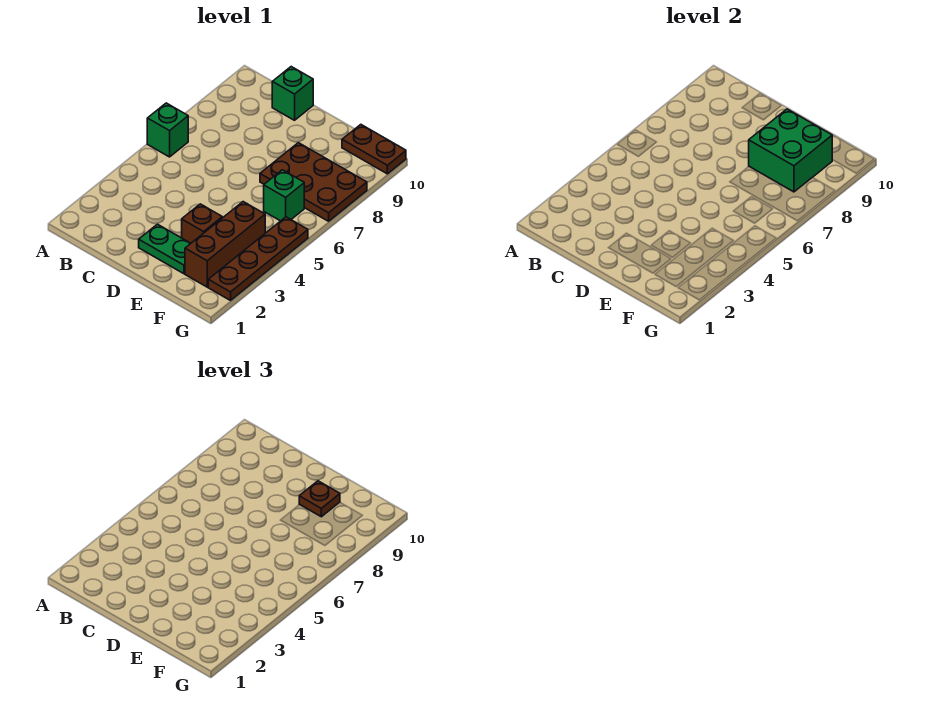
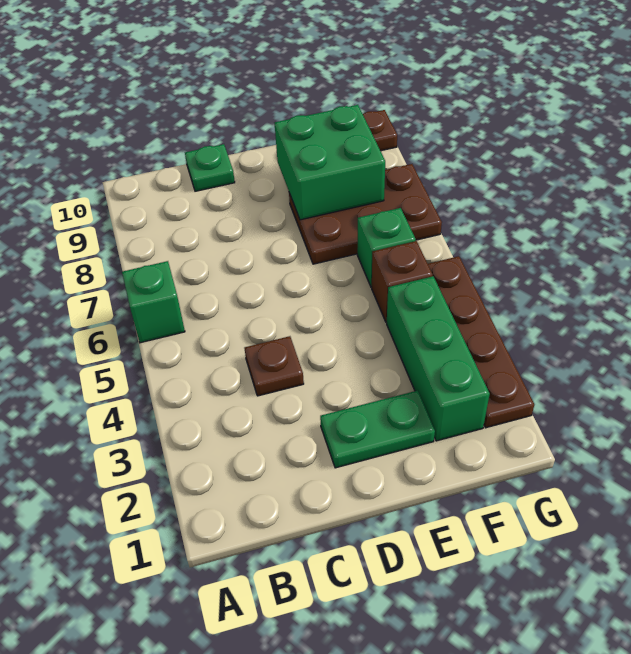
green 1x1 brick [272,67,313,120] -> green 1x1 plate [185,144,235,191]
brown 1x1 brick [182,204,222,243] -> brown 1x1 brick moved to [372,241,433,322]
brown 1x1 plate [299,481,340,517] -> brown 1x1 plate moved to [245,336,304,396]
brown 1x3 brick [185,202,265,287] -> green 1x3 brick [387,276,490,441]

